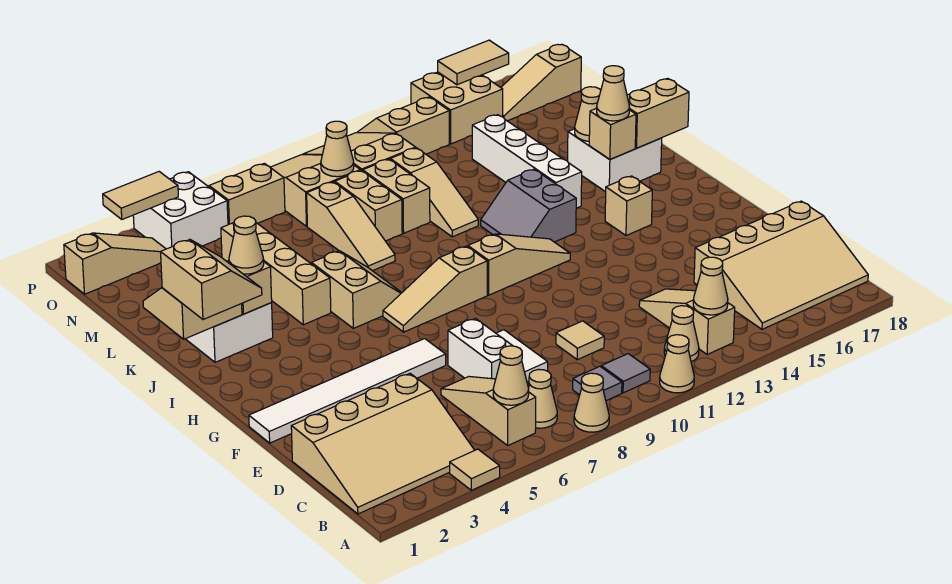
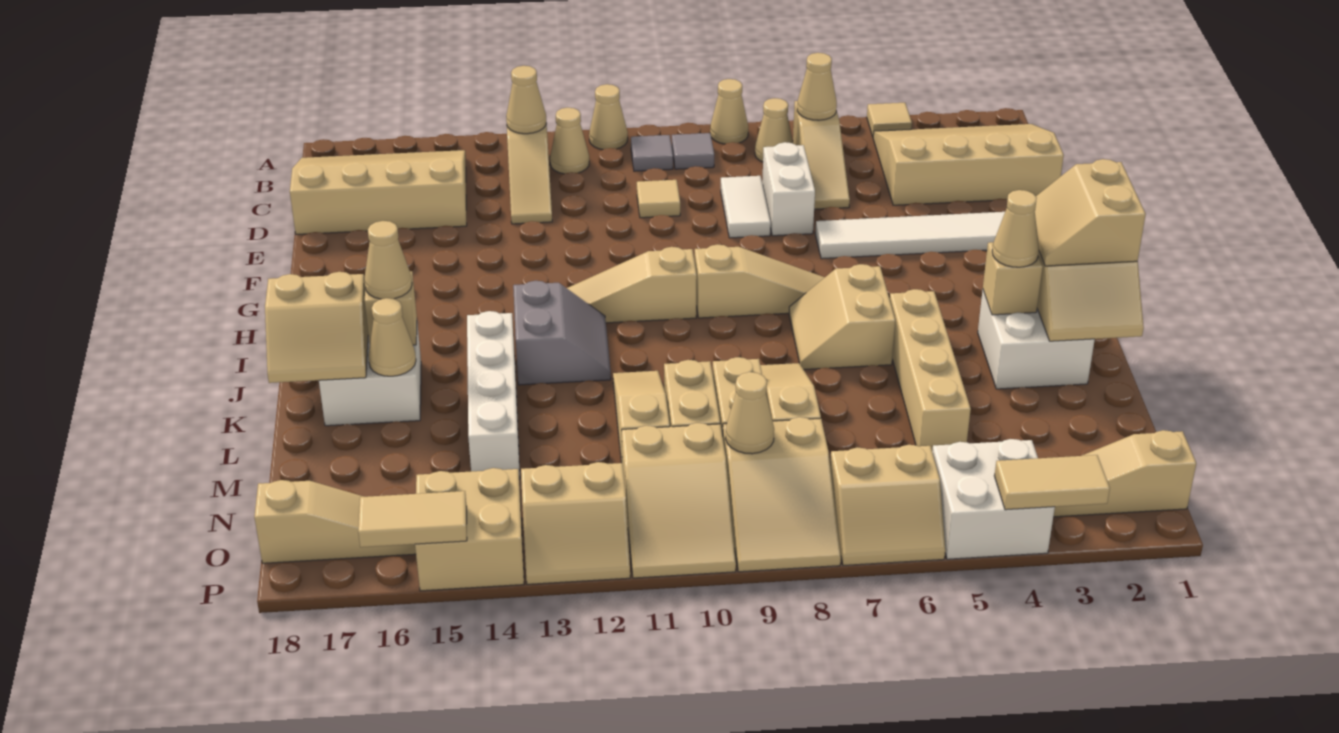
tan 1x1 brick [605,176,652,236] -> none

